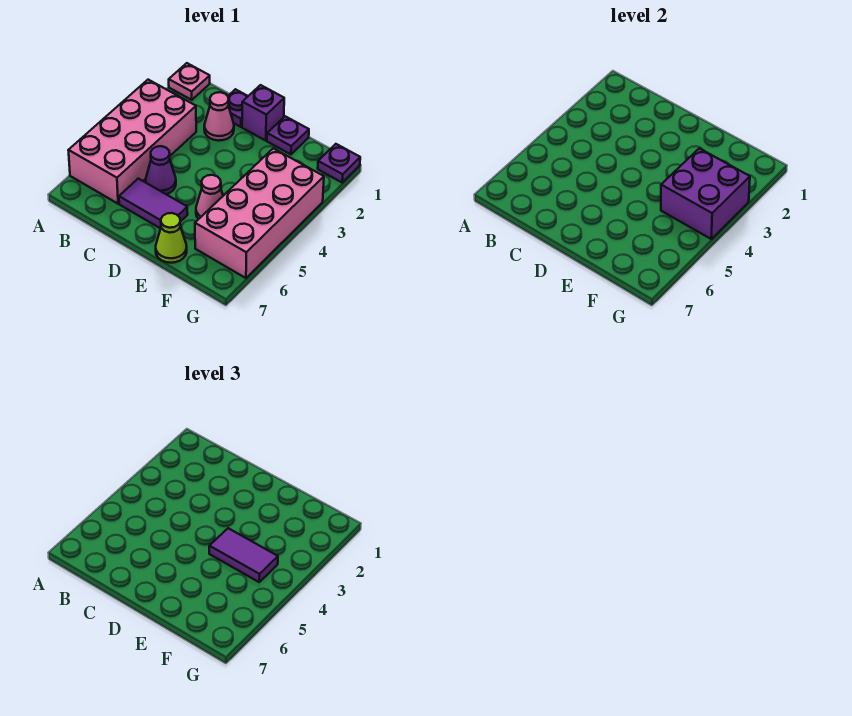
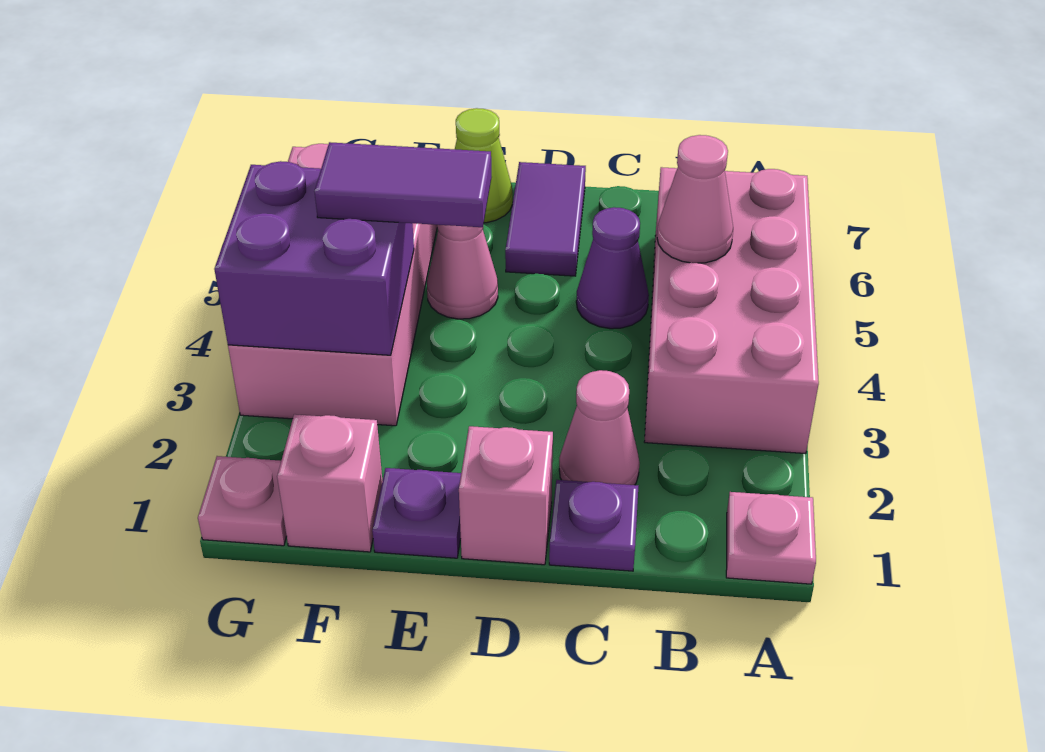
none -> pink 1x1 cone [657,135,733,263]
purple 1x2 tile [119,179,188,229] -> purple 1x2 tile turned to [505,162,586,276]
purple 1x1 brick [242,85,284,141] -> pink 1x1 brick [459,426,553,565]
none -> pink 1x1 brick [277,414,383,552]
purple 1x1 plate [318,144,360,182] -> pink 1x1 plate [198,456,287,546]

